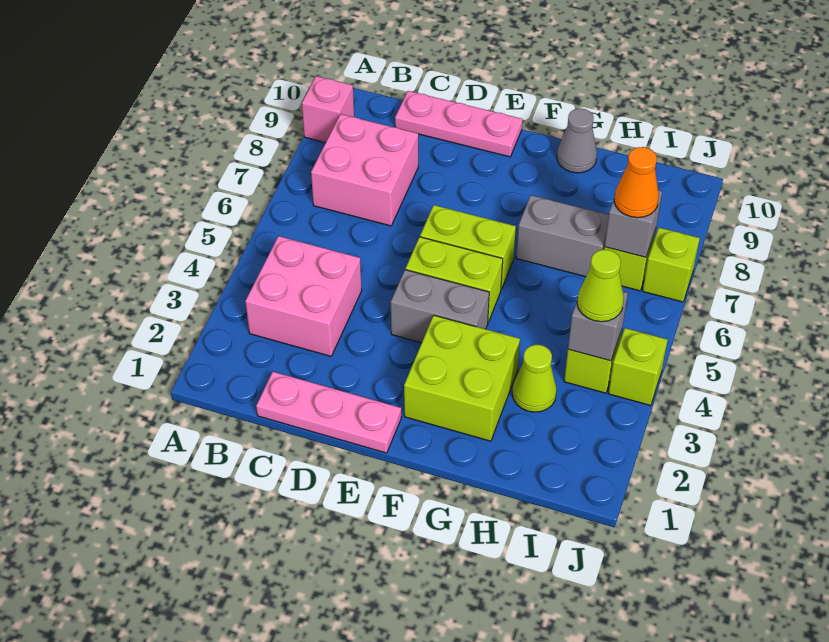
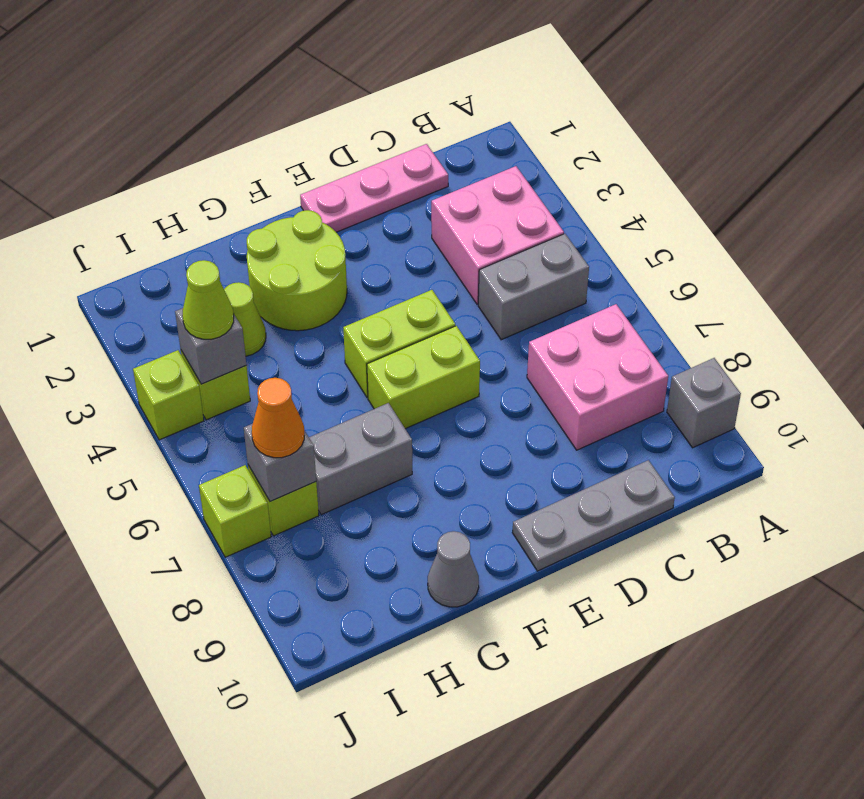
pink 1x1 brick [302,76,354,143] -> grey 1x1 brick [667,358,741,448]
pink 1x3 plate [395,91,523,157] -> grey 1x3 plate [512,460,675,571]
grey 1x2 brick [391,270,489,343] -> grey 1x2 brick moved to [478,234,589,340]
lime 2x2 brick [404,315,520,441] -> lime 2x2 round brick [247,210,347,331]

